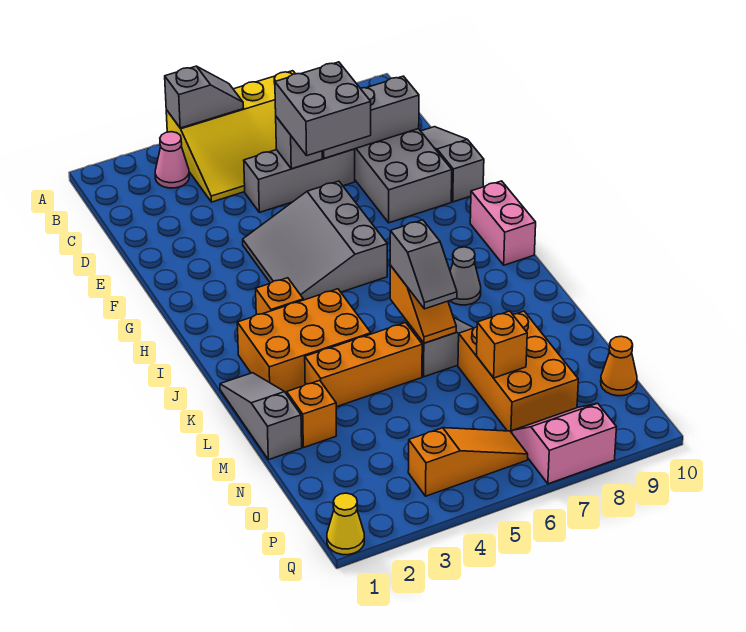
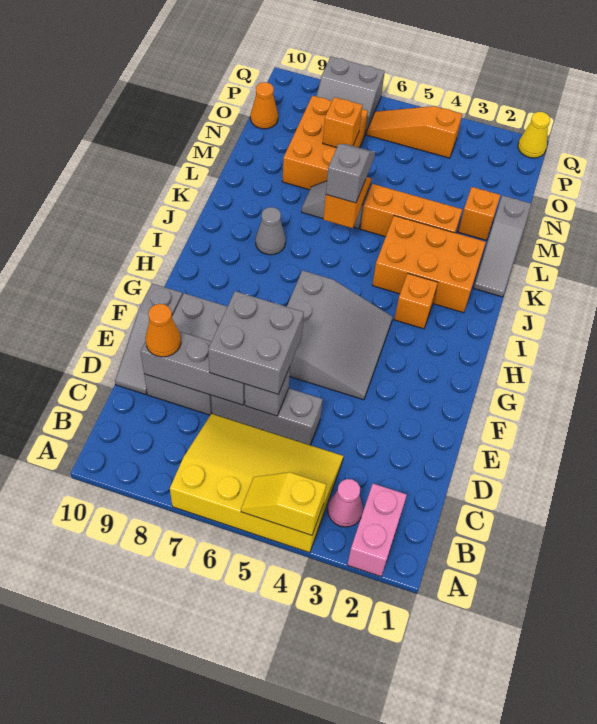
grey 1x2 slope [165,66,243,128] -> yellow 1x2 slope [241,472,326,535]
none -> orange 1x1 cone [145,304,181,357]
pink 1x2 brick [470,181,536,265] -> pink 1x2 brick moved to [347,484,407,576]
pink 2x2 slope [512,403,616,484] -> grey 2x2 slope [316,57,385,134]

